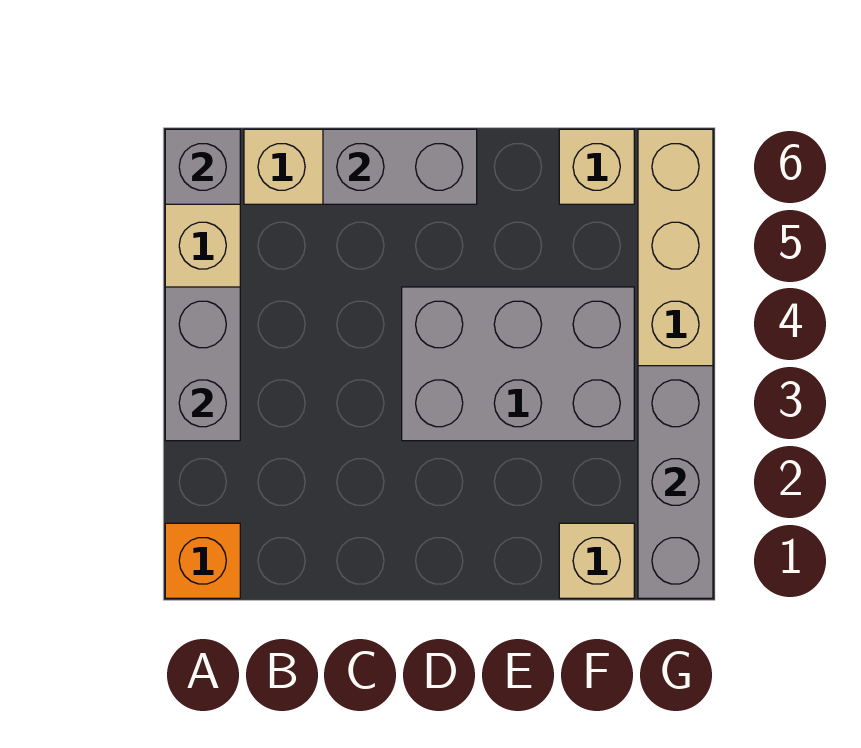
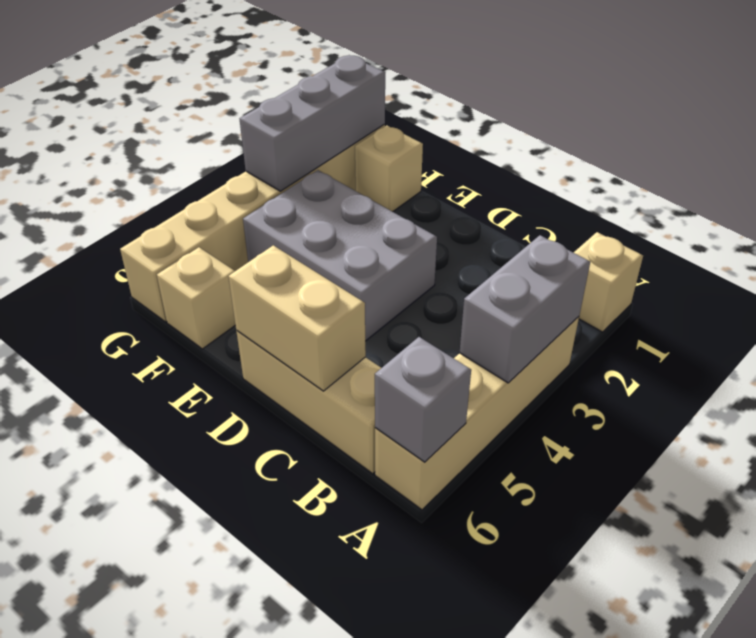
orange 1x1 brick [165,523,240,598] -> tan 1x1 brick [574,232,643,332]
grey 1x2 brick [323,129,477,204] -> tan 1x2 brick [228,245,366,391]

